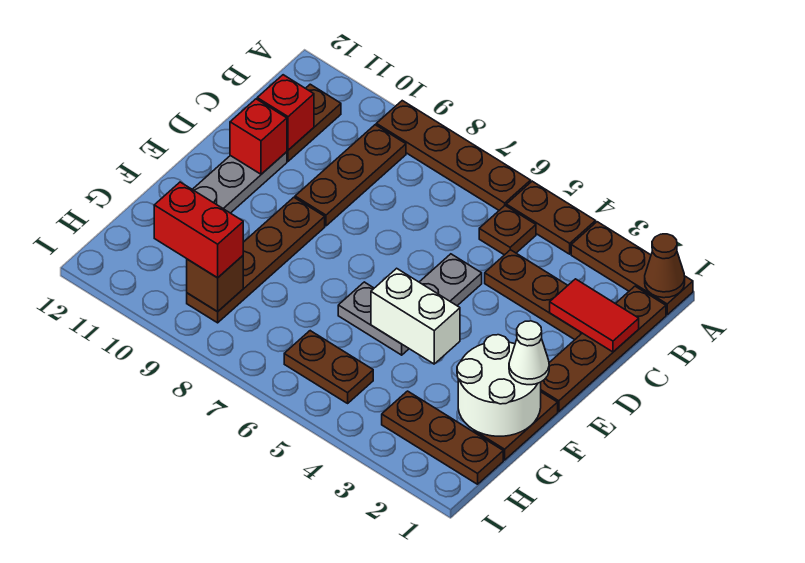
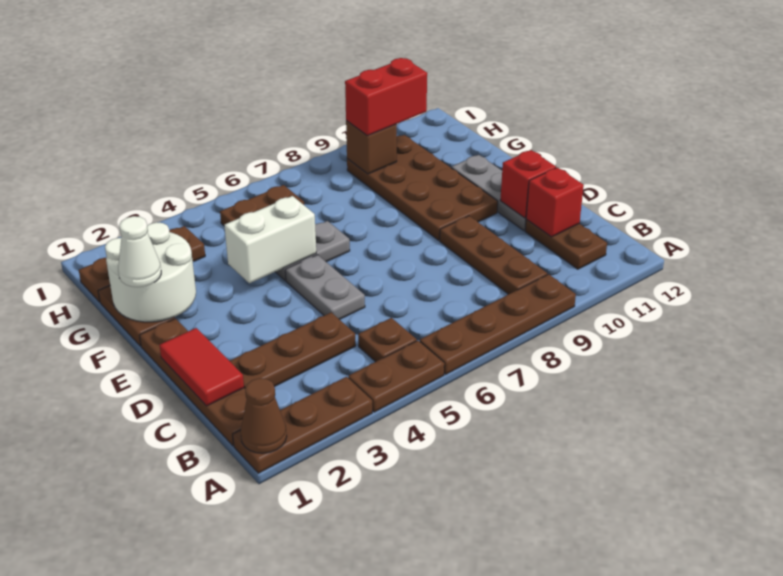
red 1x2 tile [550,279,639,352] -> red 1x2 tile turned to [159,328,244,406]
brown 1x4 plate [187,197,325,323] -> brown 2x4 plate [347,135,498,240]

